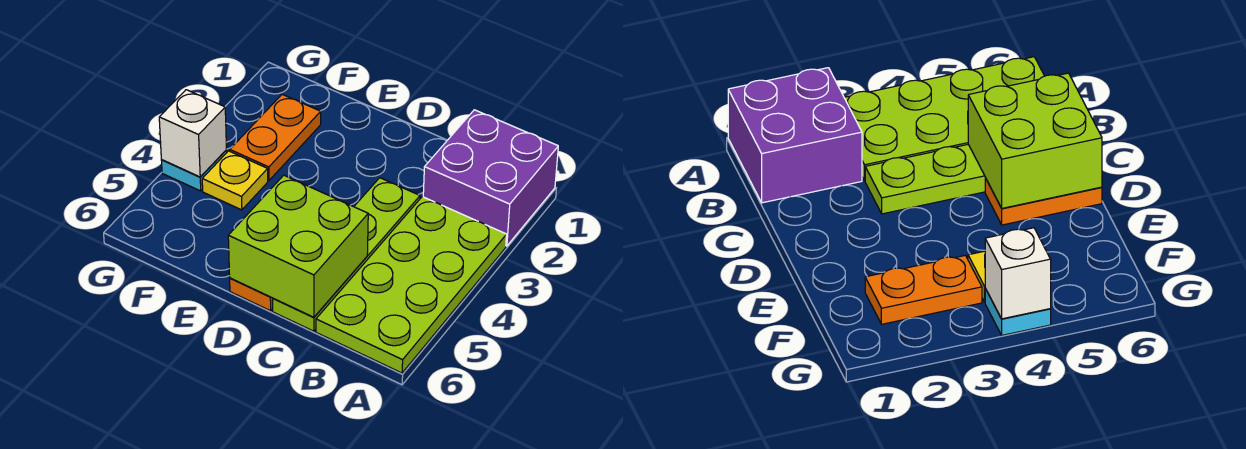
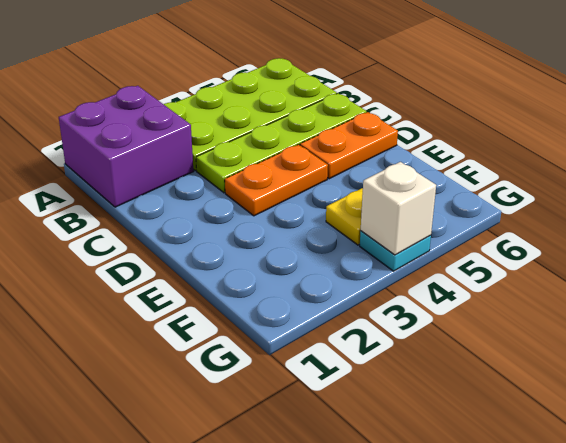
lime 2x2 brick [228,175,368,317] -> none
orange 1x2 plate [230,94,321,180] -> orange 1x2 plate moved to [225,144,328,216]

